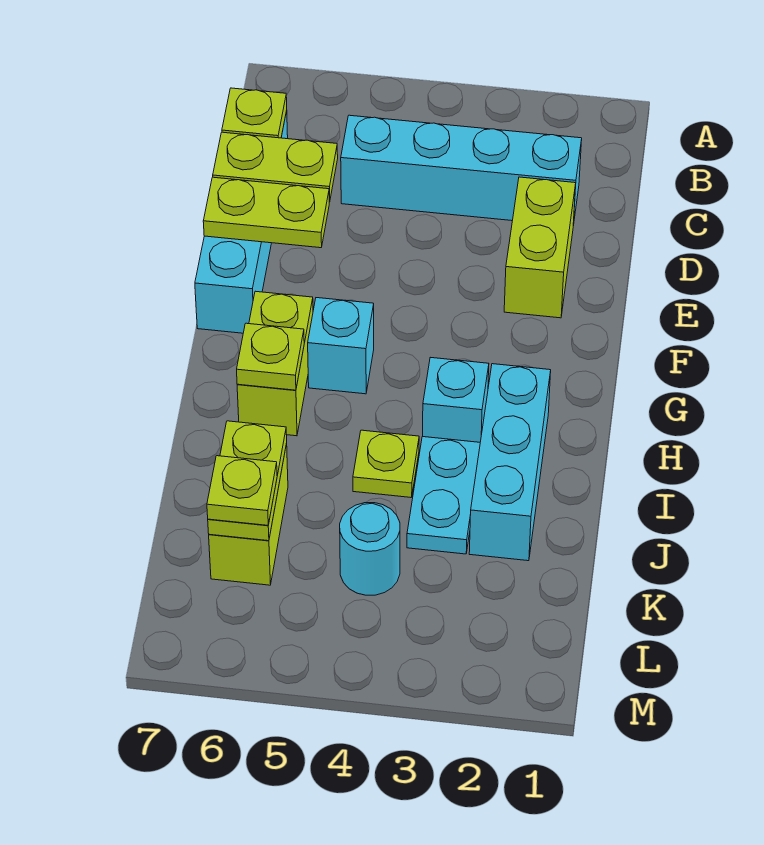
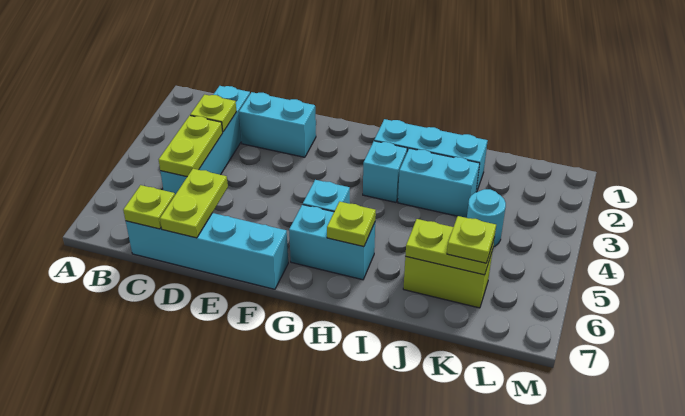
lime 1x2 brick [504,177,576,318] -> cyan 1x2 brick [239,92,316,157]
lime 1x2 plate [203,177,329,248] -> lime 1x2 plate moved to [159,116,223,177]
lime 1x2 brick [237,291,313,436] -> cyan 1x2 brick [289,205,375,280]
cyan 1x2 plate [407,437,480,554] -> cyan 1x2 brick [398,148,480,218]
lime 1x1 plate [353,430,419,498] -> lime 1x1 plate moved to [190,95,237,132]

